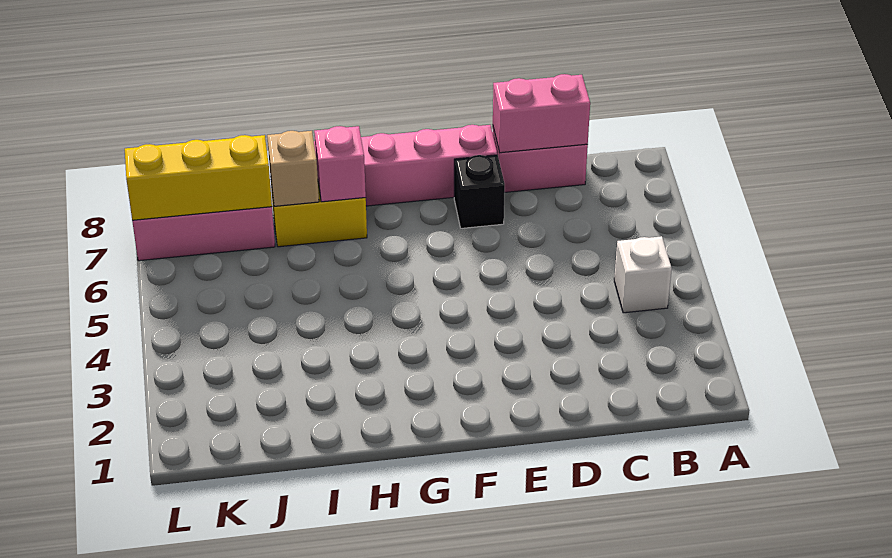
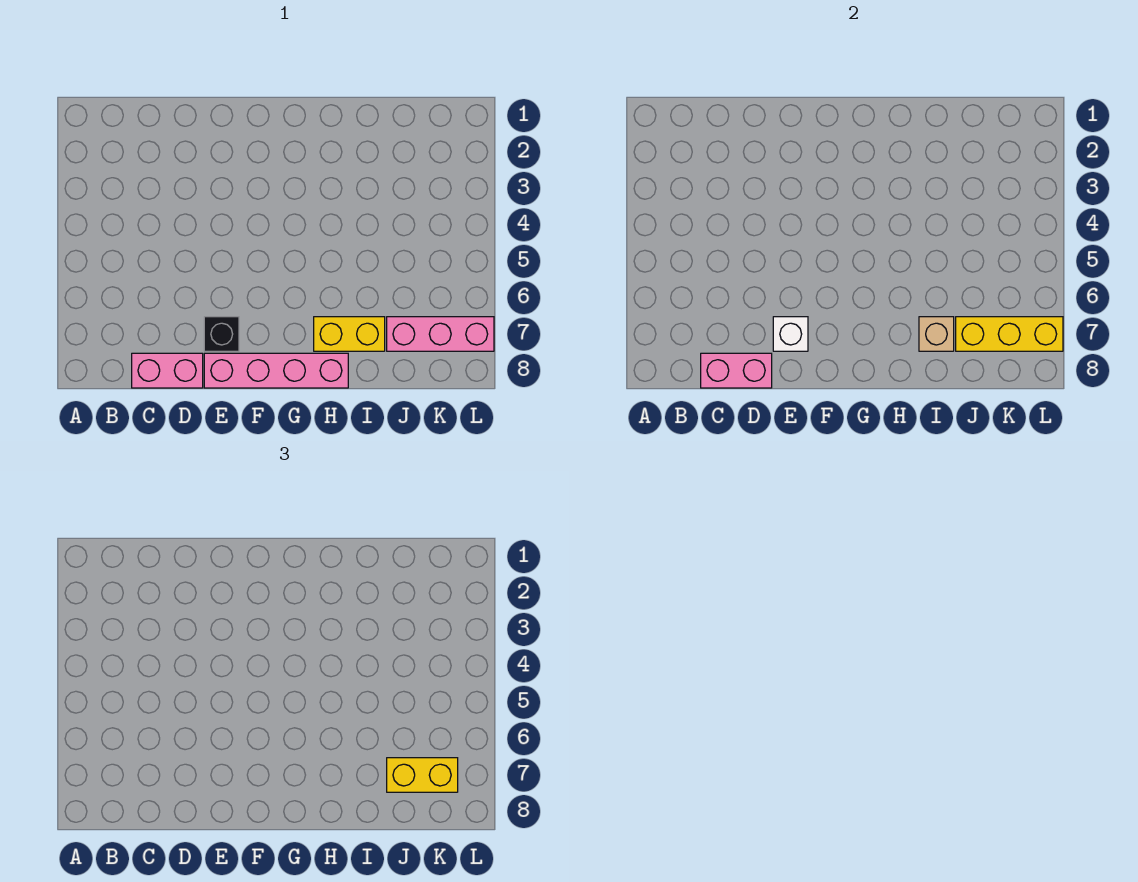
white 1x1 brick [614,236,672,313] -> white 1x1 brick moved to [773,317,808,351]
pink 1x1 brick [314,126,366,202] -> none
none -> yellow 1x2 brick [387,758,458,792]

